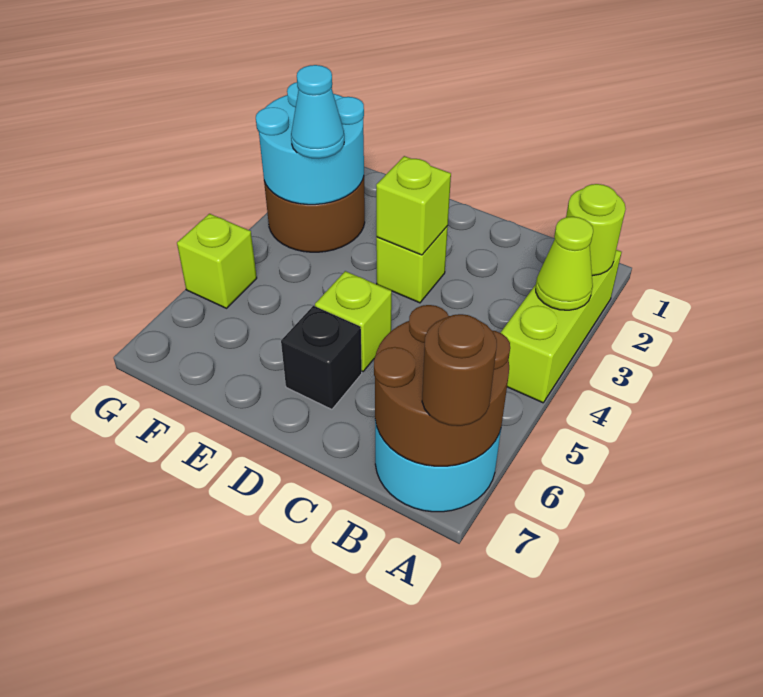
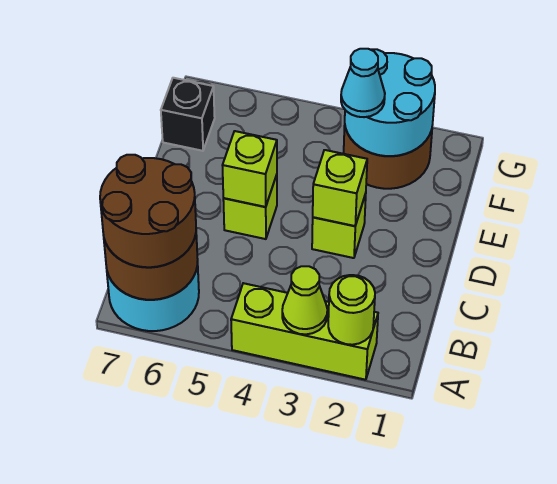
brown 1x1 round brick [422,314,497,426] -> brown 2x2 round brick [100,155,196,267]
black 1x1 brick [281,306,362,409] -> black 1x1 brick moved to [161,78,215,151]
lime 1x1 brick [177,214,257,308] -> lime 1x1 brick moved to [222,131,277,207]

